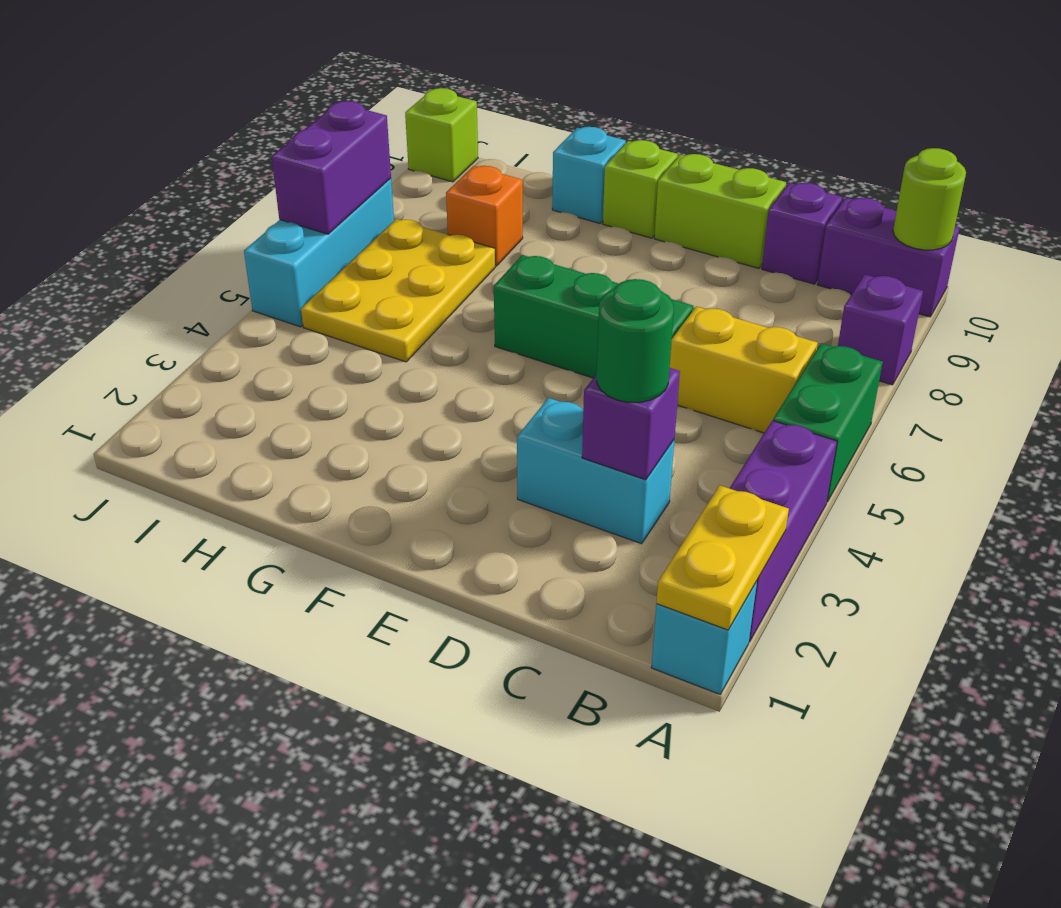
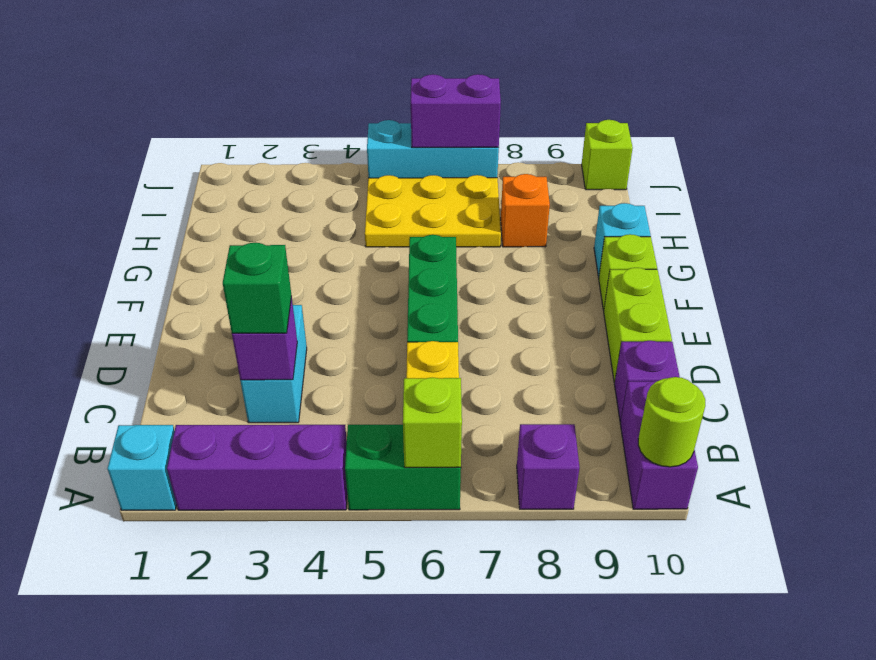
yellow 1x2 plate [656,485,789,630] -> none
none -> lime 1x1 brick [403,377,462,468]
green 1x1 round brick [597,279,674,402] -> green 1x1 brick [223,243,291,333]

